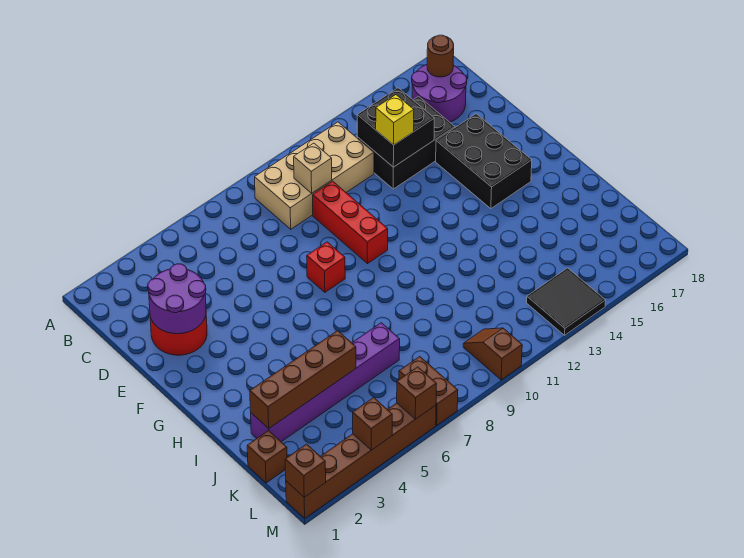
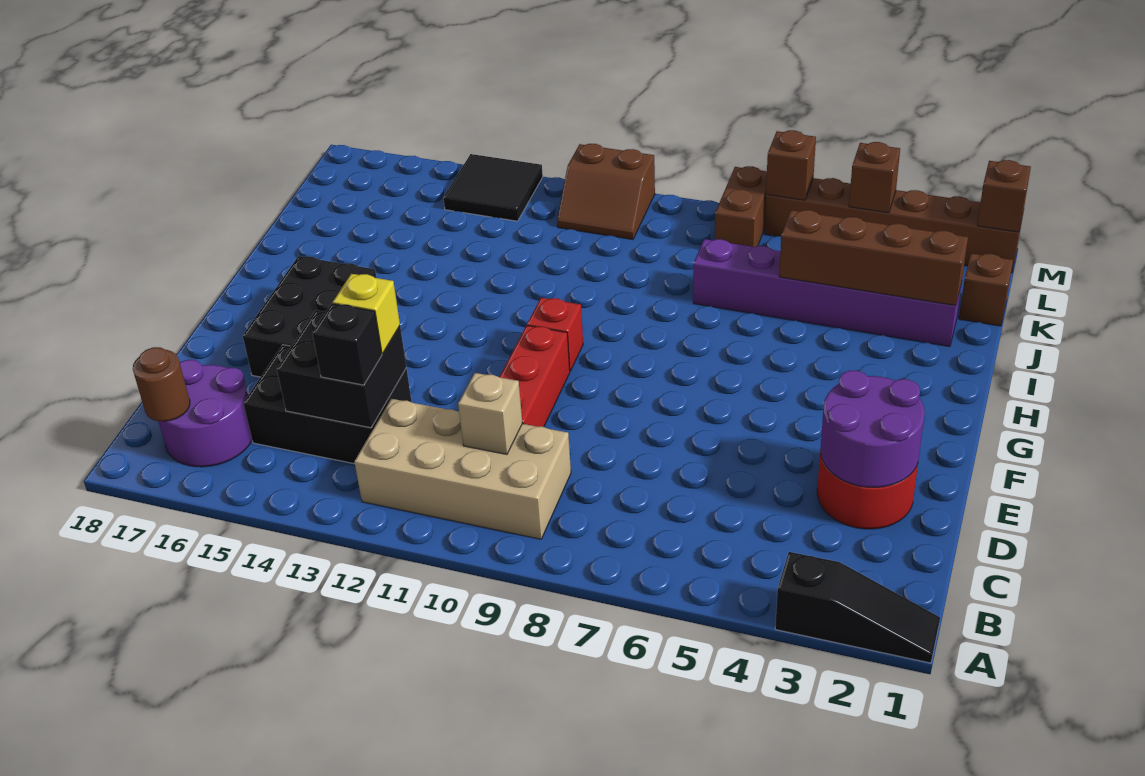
none -> black 1x3 slope [775,552,940,663]
none -> black 1x1 brick [312,304,382,385]
red 1x1 brick [307,242,345,292] -> red 1x1 brick moved to [527,298,583,371]
brown 1x2 slope [463,328,522,380] -> brown 2x2 slope [557,144,655,240]

